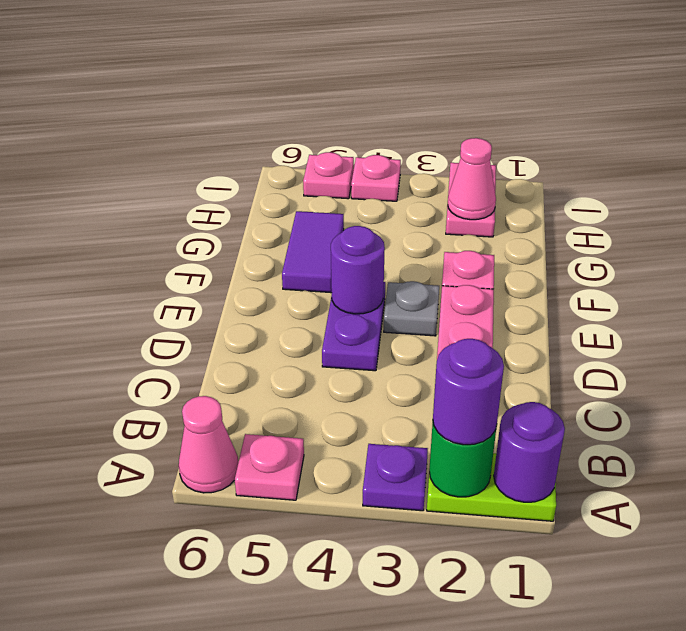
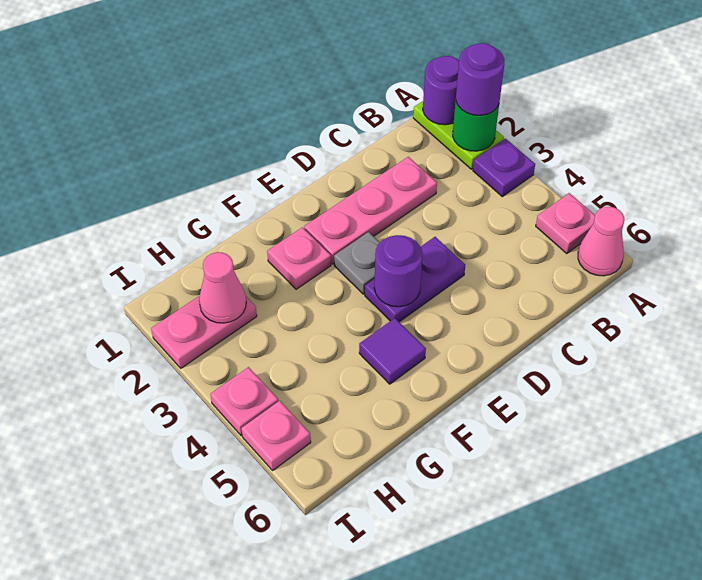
purple 1x2 tile [282,211,344,293] -> purple 1x1 tile [359,318,426,384]

